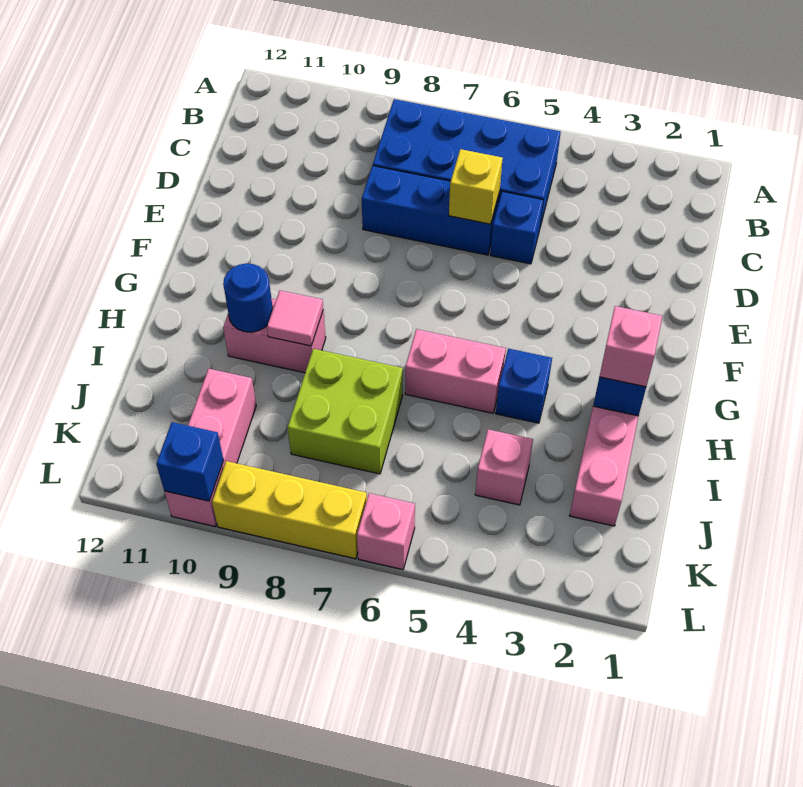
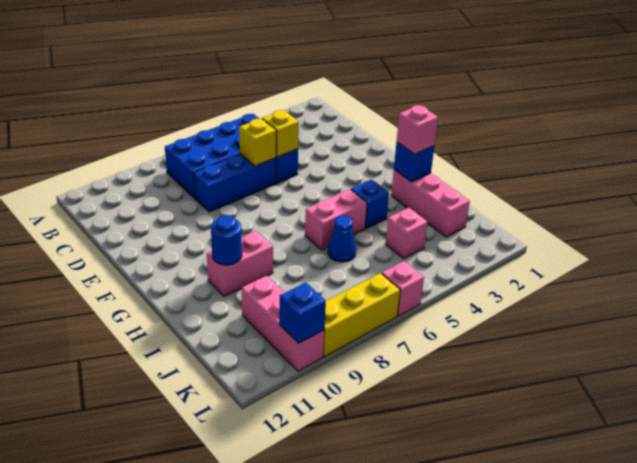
none -> yellow 1x1 brick [262,110,299,157]
pink 1x1 tile [267,290,323,346] -> none
none -> blue 1x1 cone [328,216,356,262]
lime 2x2 brick [288,349,403,474] -> none

